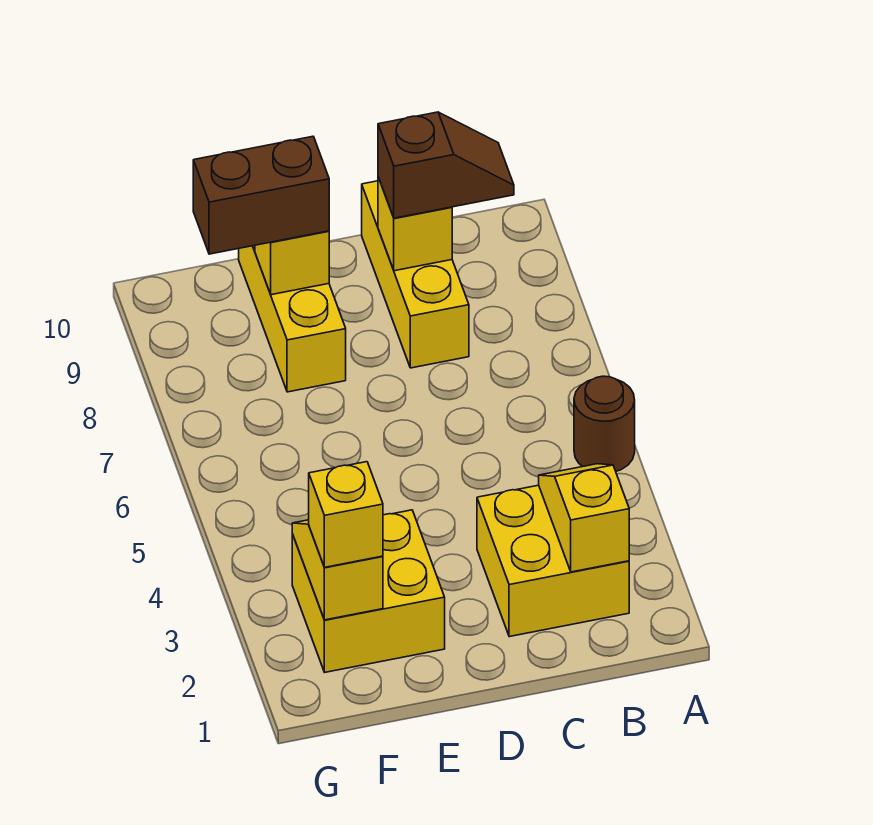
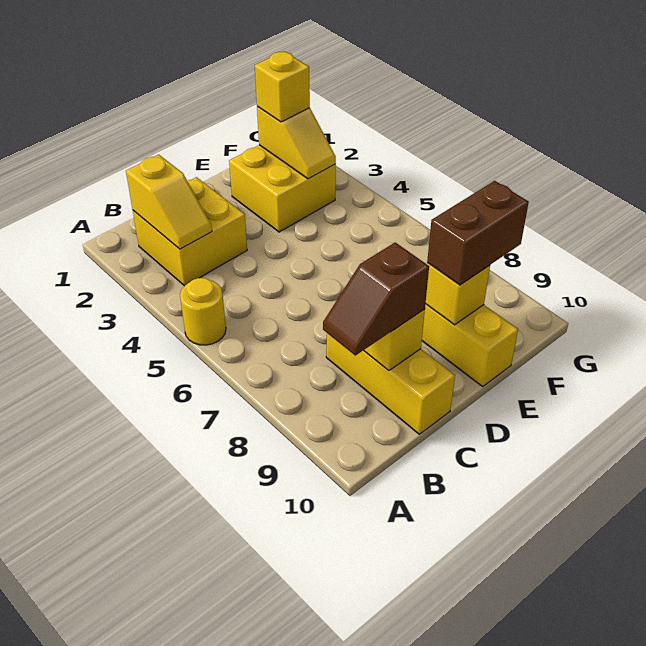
brown 1x1 round brick [574,376,635,471] -> yellow 1x1 round brick [180,278,226,345]

